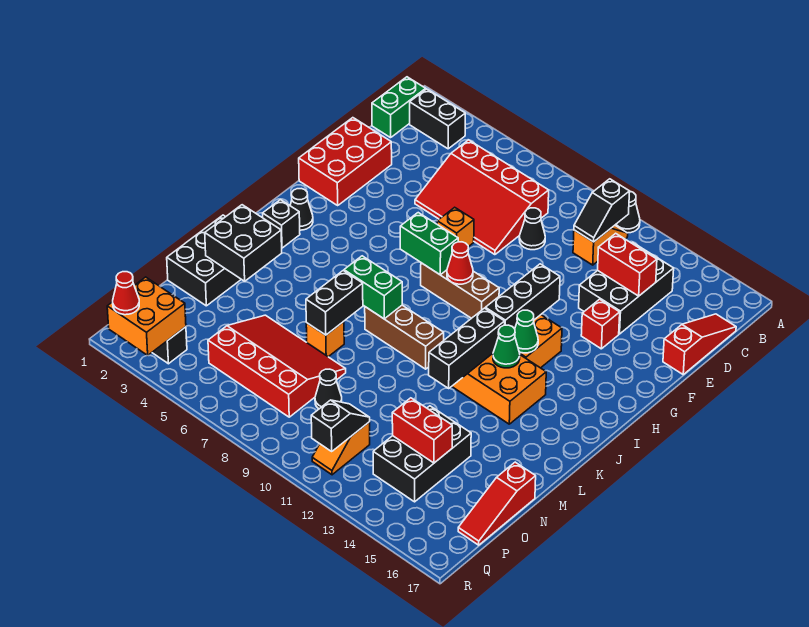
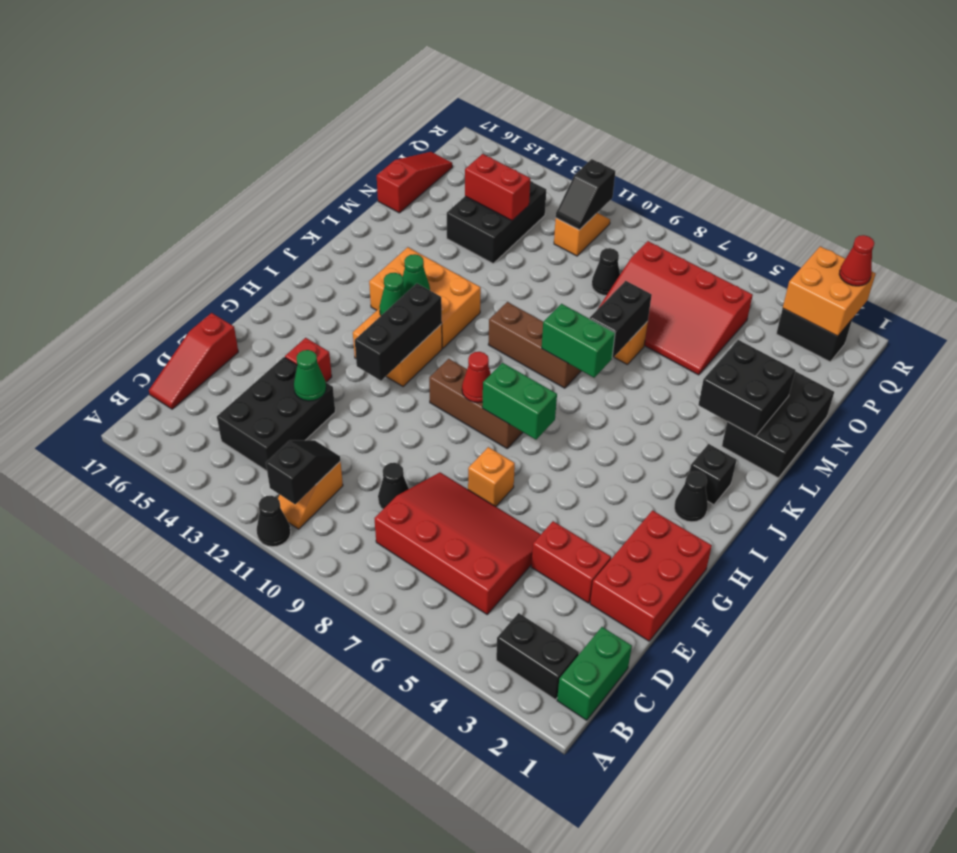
red 1x2 brick [598,233,657,296] -> red 1x2 brick moved to [531,521,611,603]
none -> green 1x1 cone [294,350,326,401]
black 1x3 brick [429,308,505,388] -> none

